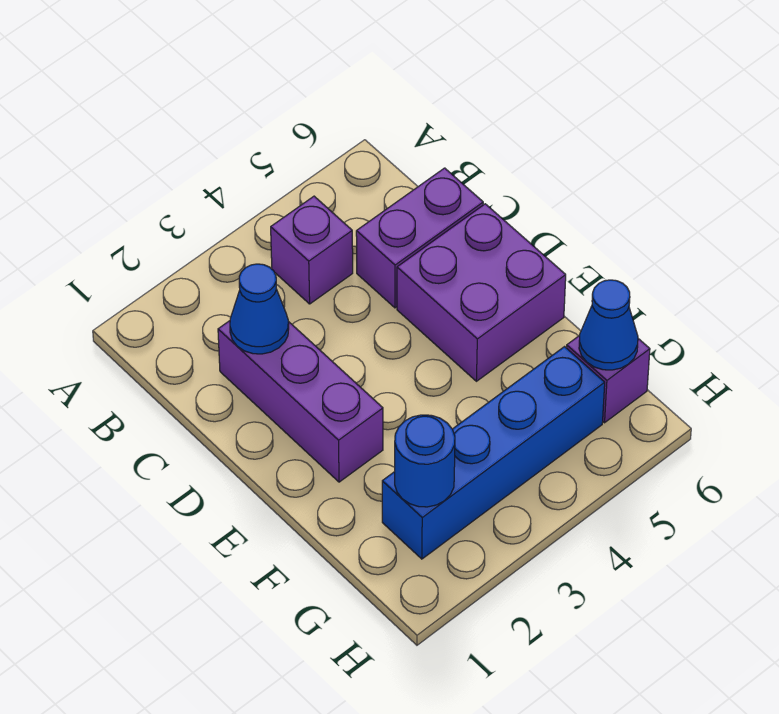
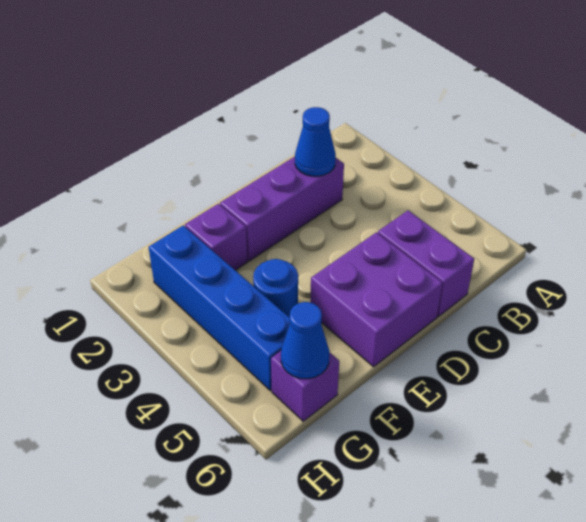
purple 1x1 brick [271,196,353,304] -> purple 1x1 brick moved to [185,204,248,270]
blue 1x1 round brick [395,415,455,507] -> blue 1x1 round brick moved to [253,259,298,317]

